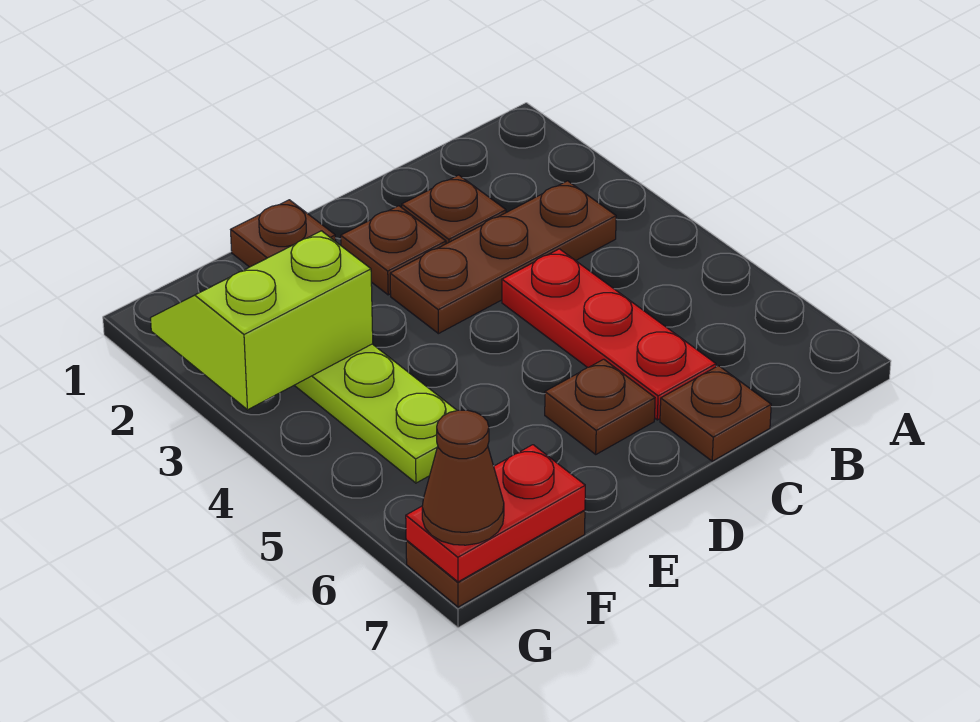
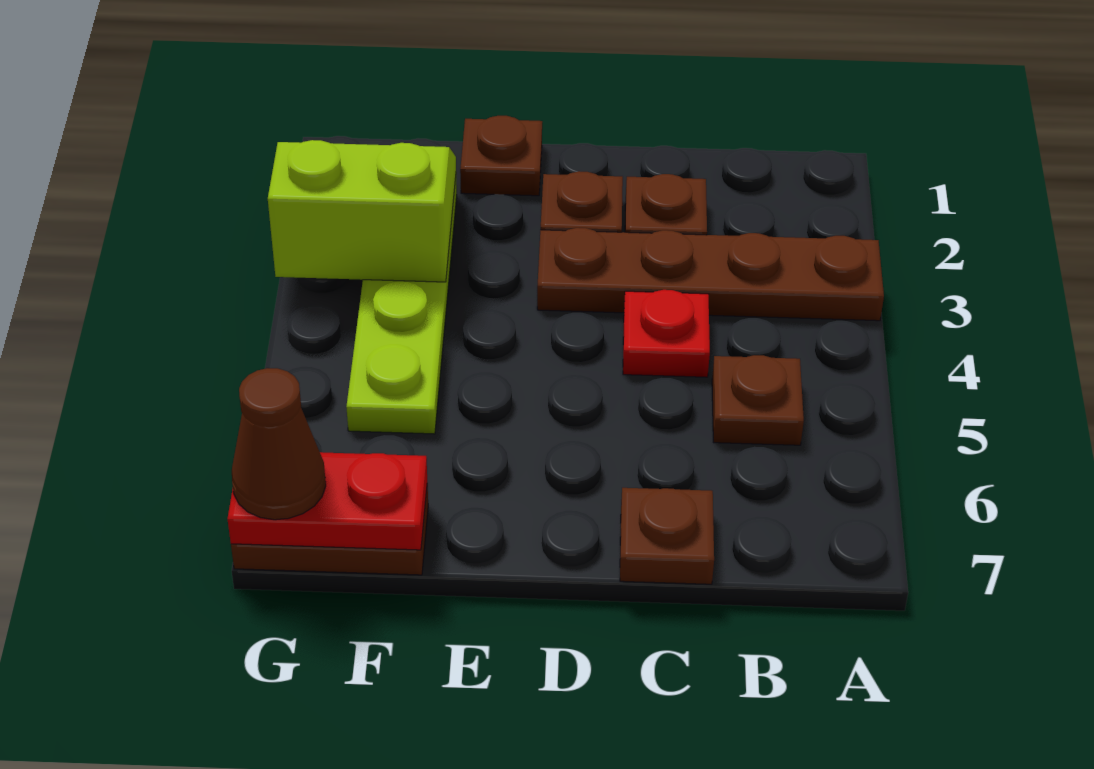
brown 1x3 plate [390,181,616,334] -> brown 1x4 plate [537,228,884,321]
red 1x3 plate [502,249,716,420] -> red 1x1 plate [623,290,710,377]
brown 1x1 plate [545,359,655,454] -> brown 1x1 plate moved to [712,355,804,445]

